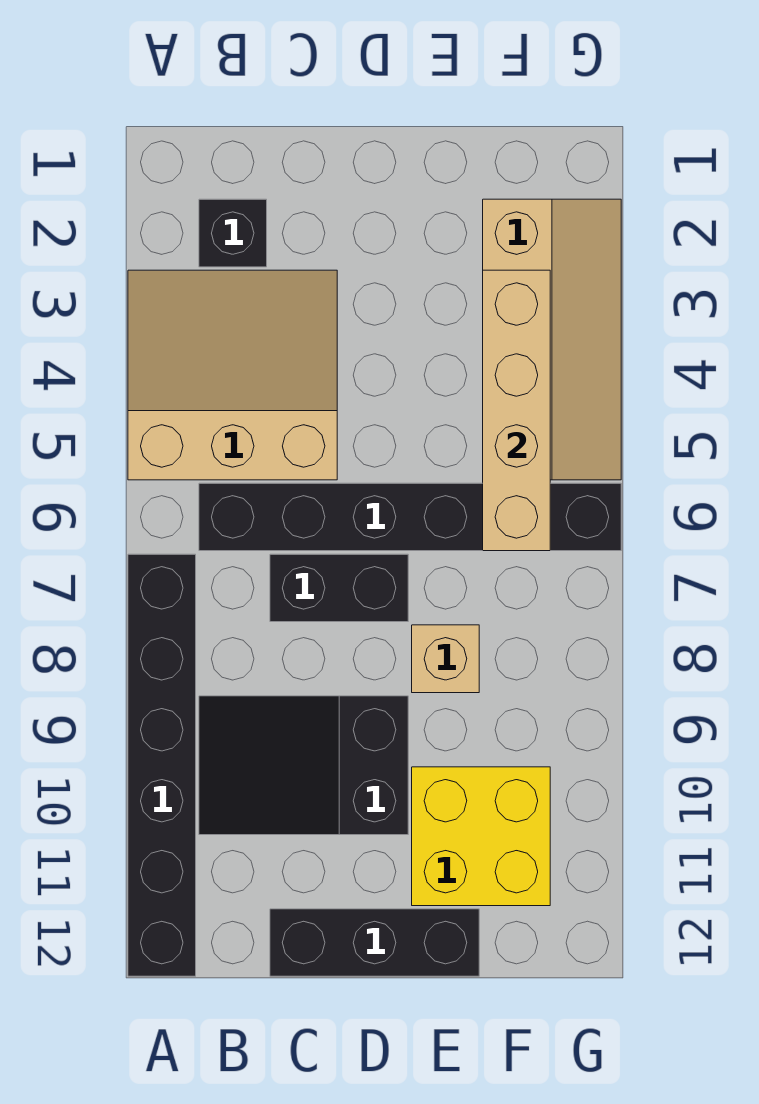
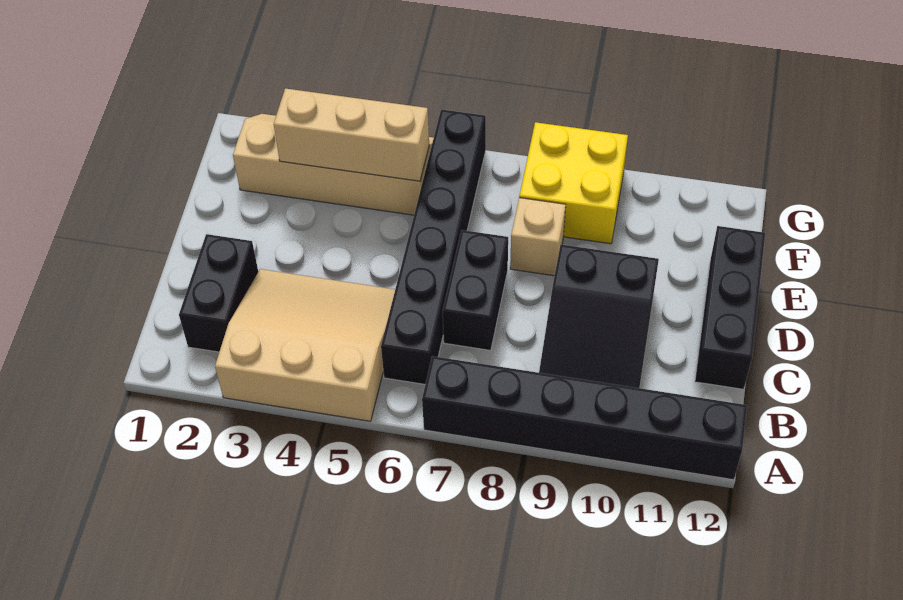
tan 3x3 slope [128,270,337,480] -> tan 3x3 slope turned to [215,269,395,421]
black 1x1 brick [199,199,267,267] -> black 1x2 brick [179,234,258,352]
yellow 2x2 brick [412,767,550,906] -> yellow 2x2 brick moved to [519,122,628,244]
tan 1x4 brick [483,270,550,551] -> tan 1x3 brick [274,88,429,181]

